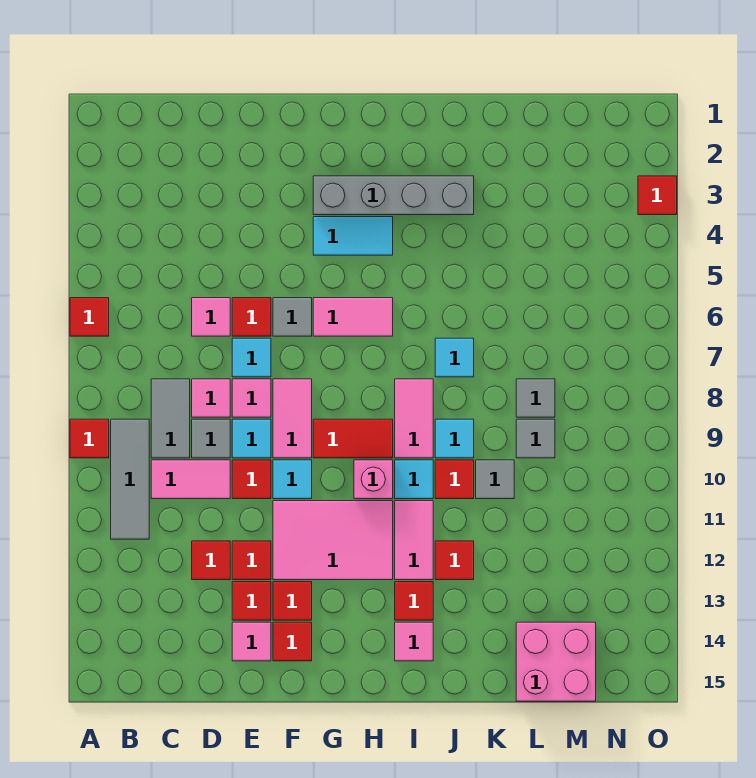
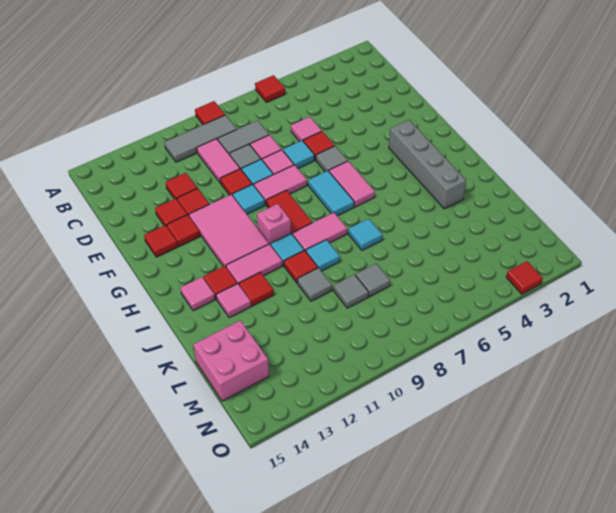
pink 1x1 tile [232,622,271,661] -> pink 1x1 tile moved to [216,284,251,318]
cyan 1x2 tile [313,217,393,255] -> cyan 1x2 tile moved to [308,171,354,216]

